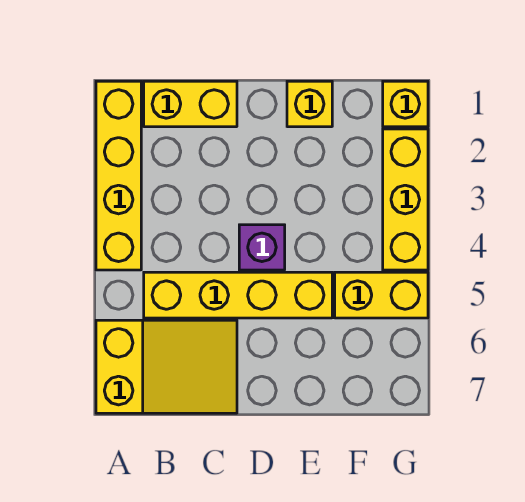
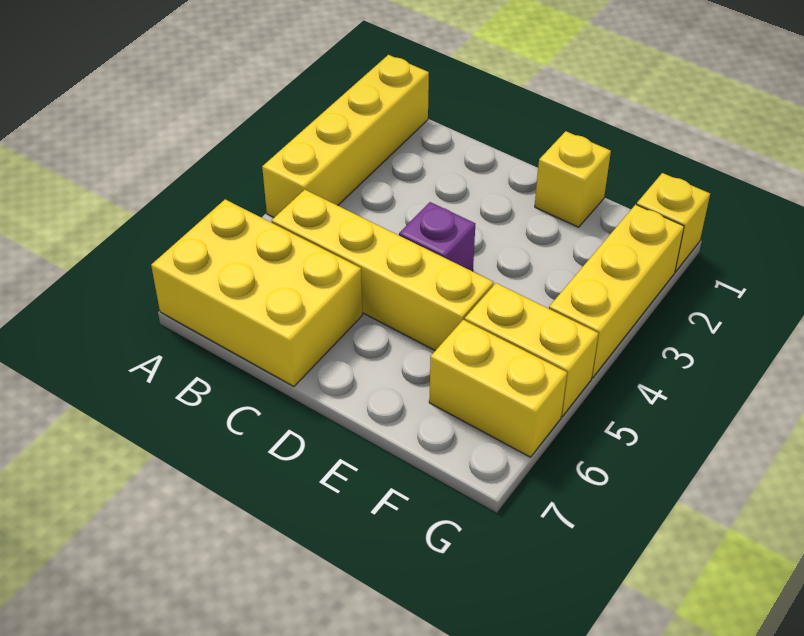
yellow 2x3 slope [96,320,237,413] -> yellow 2x3 brick [151,199,362,386]
yellow 1x2 brick [144,81,237,127] -> yellow 1x2 brick moved to [429,320,567,457]

